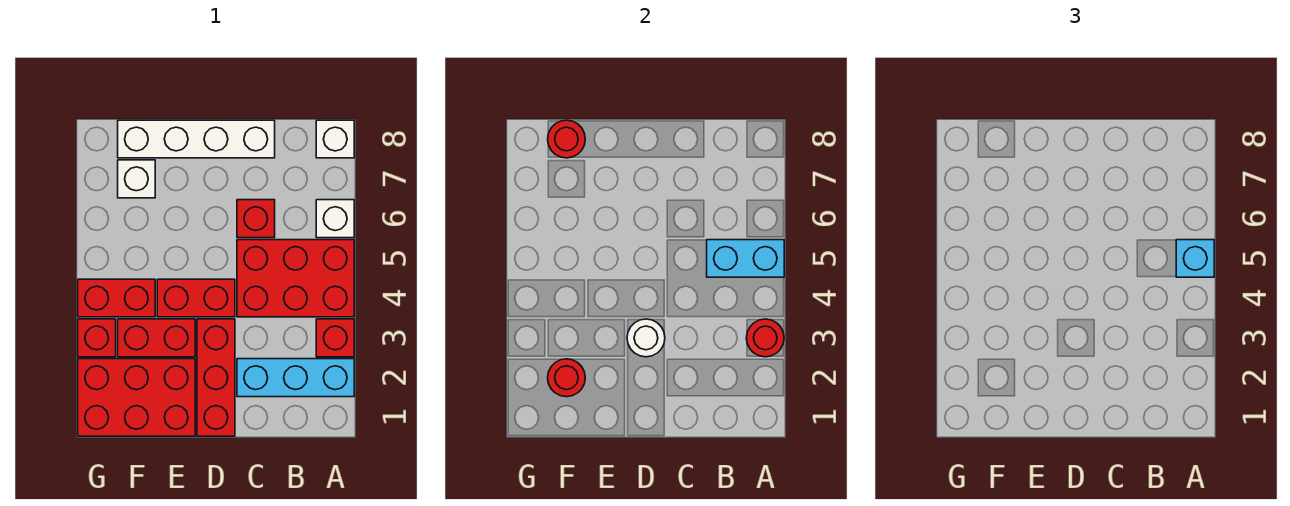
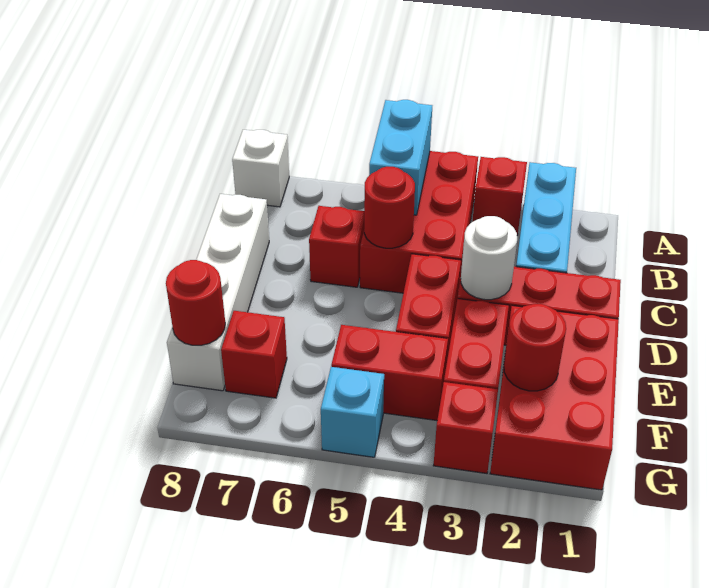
red 1x1 round brick [746,319,784,357] -> red 1x1 round brick moved to [364,167,415,248]
cyan 1x1 brick [1176,240,1214,277] -> cyan 1x1 brick moved to [321,367,384,457]
white 1x1 brick [316,200,354,238] -> none
red 1x2 brick [78,279,155,317] -> red 1x2 brick turned to [331,325,448,420]
white 1x1 brick [118,160,155,198] -> red 1x1 brick [221,311,287,398]

